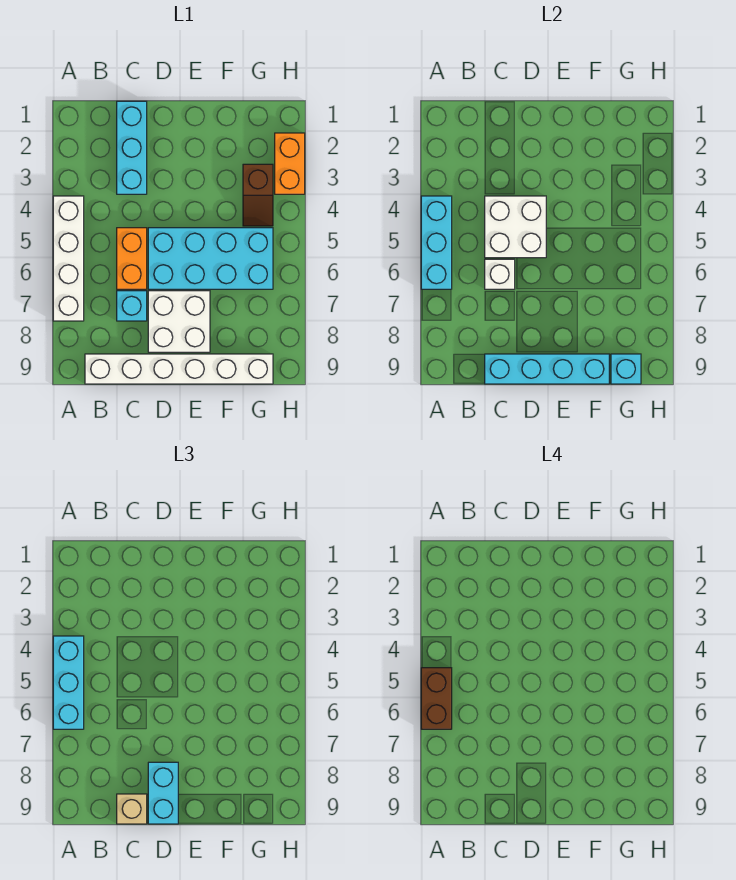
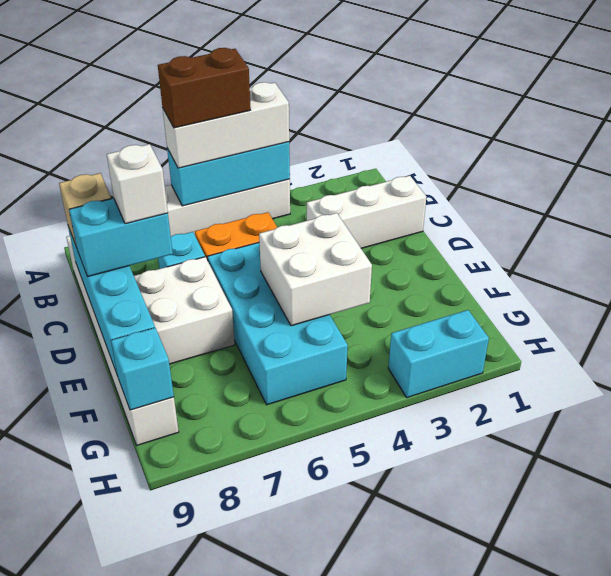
cyan 1x3 brick [53,636,84,729] -> white 1x3 brick [163,82,289,168]
cyan 1x3 brick [117,101,147,194] -> white 1x3 brick [307,176,426,248]
white 2x2 brick [485,196,546,258] -> white 2x2 brick moved to [259,213,372,326]
white 1x1 brick [485,259,515,289] -> white 1x1 brick moved to [107,144,168,224]
brown 1x2 slope [243,164,273,226] -> none
orange 1x2 brick [275,133,305,194] -> cyan 1x2 brick [388,310,489,398]

